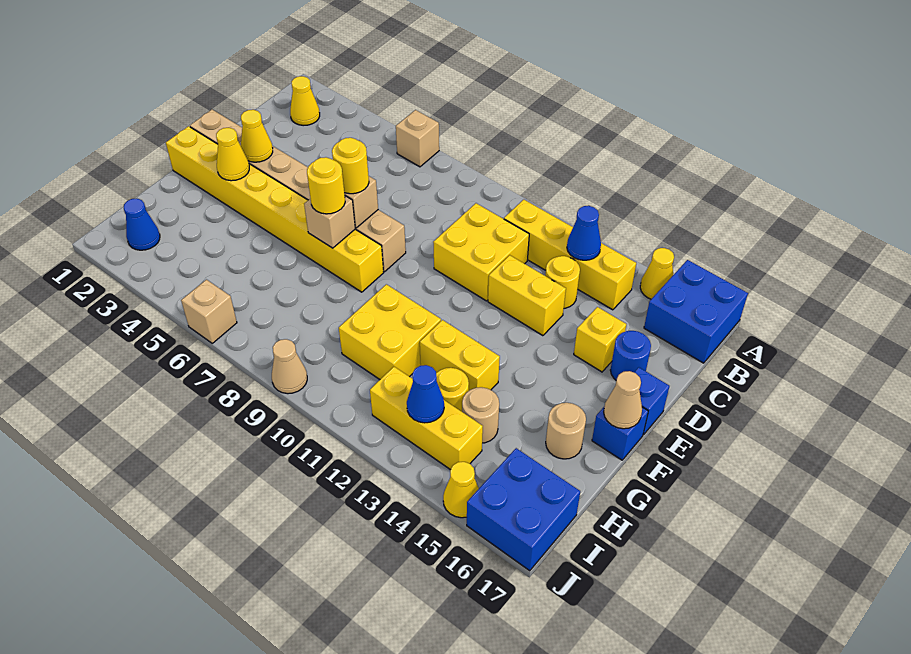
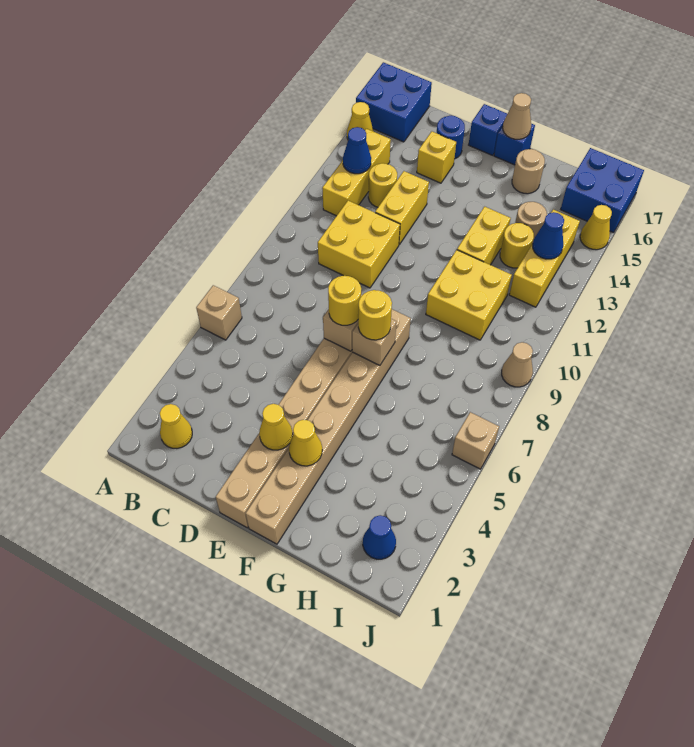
yellow 1x4 brick [504,200,636,310] -> yellow 1x3 brick [322,129,391,216]
yellow 1x8 brick [166,126,384,292] -> tan 1x8 brick [246,309,411,544]

